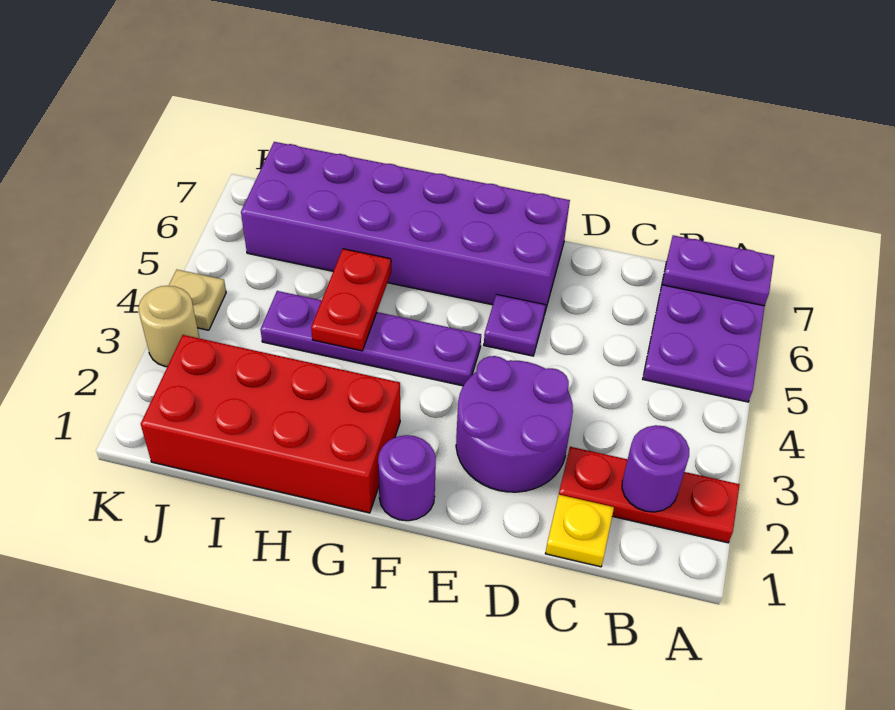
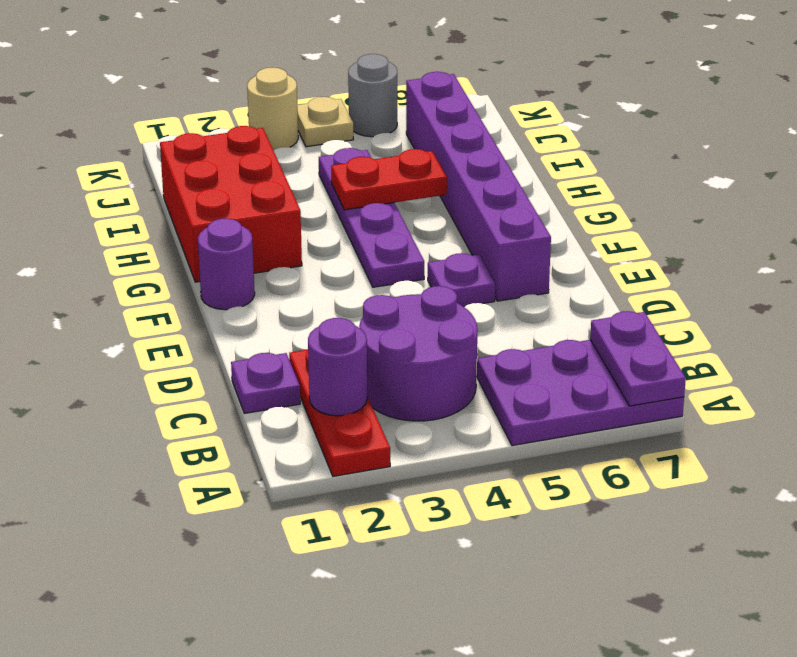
yellow 1x1 plate [545,495,614,567] -> purple 1x1 plate [231,353,300,413]
purple 2x2 round brick [456,356,573,492] -> purple 2x2 round brick moved to [359,286,477,421]
purple 2x6 brick [241,142,570,314] -> purple 1x6 brick [406,72,551,301]
red 2x4 brick [141,335,400,513] -> red 2x3 brick [160,126,302,282]
none -> grey 1x1 round brick [348,54,397,137]

